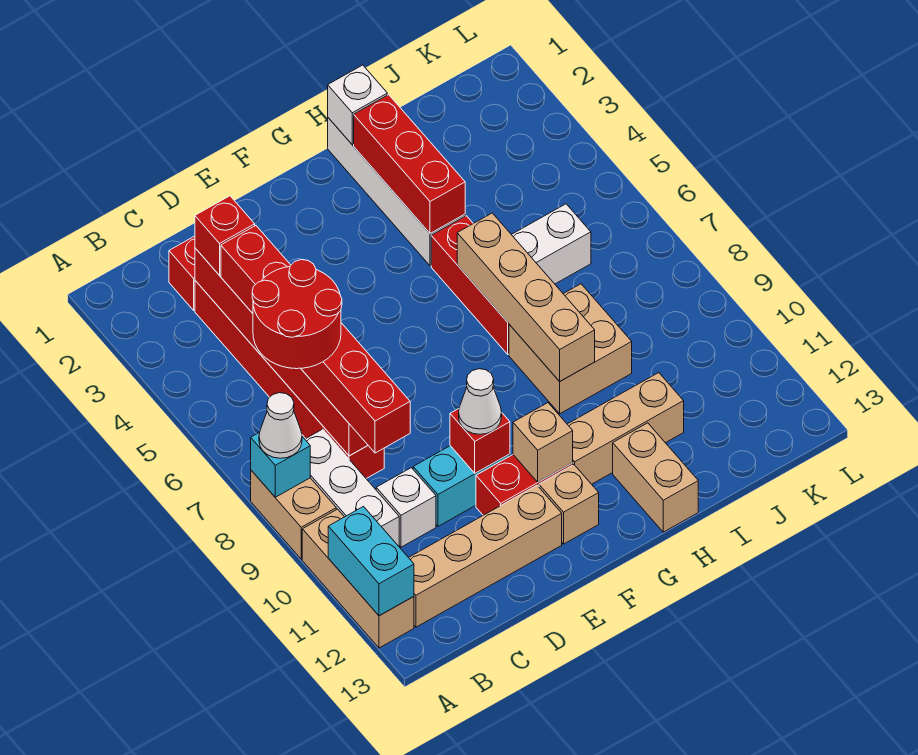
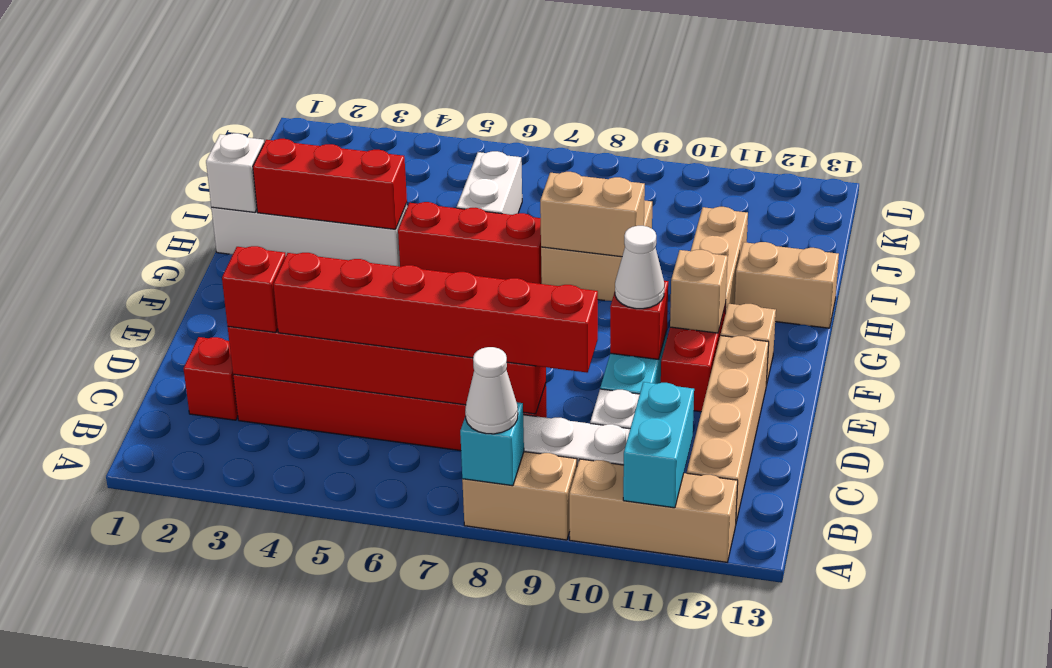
cyan 1x2 brick [328,507,414,616] -> cyan 1x2 brick turned to [623,382,694,508]
red 2x2 round brick [252,260,342,369] -> none
tan 1x4 brick [457,213,595,381] -> tan 1x2 brick [540,172,645,257]

